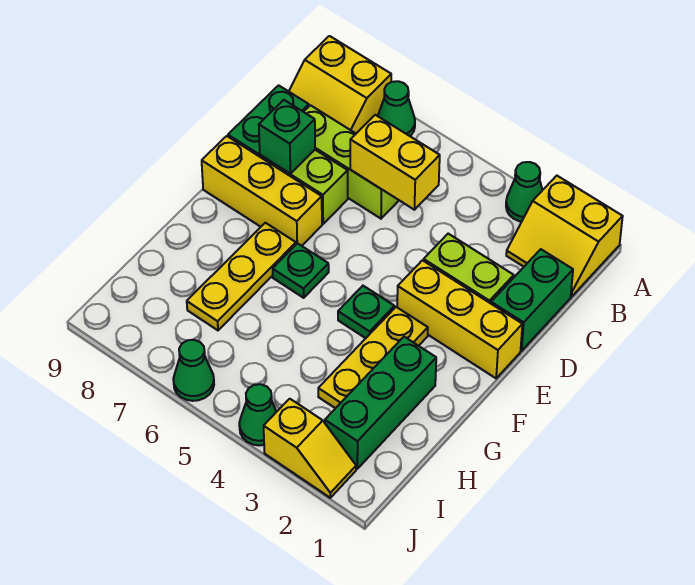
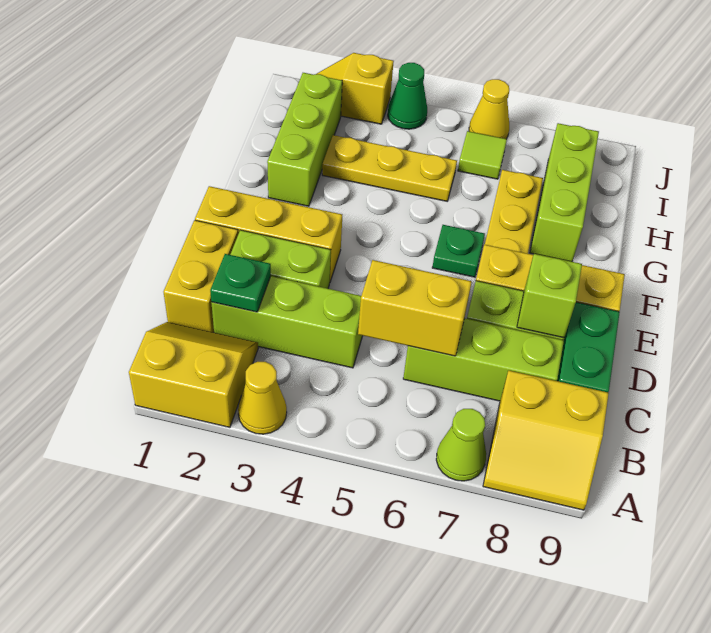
green 1x1 cone [506,162,542,222] -> yellow 1x1 cone [238,362,287,434]
green 1x1 cone [378,81,415,136] -> lime 1x1 cone [436,409,486,481]
yellow 2x2 slope [289,36,391,133] -> yellow 2x2 slope turned to [483,370,609,510]
green 1x2 brick [491,249,573,351] -> yellow 1x2 brick [164,220,238,332]
none -> lime 1x3 brick [211,276,363,368]
green 1x1 brick [259,100,315,174] -> lime 1x1 brick [517,254,582,338]
yellow 1x3 plate [318,307,428,408] -> yellow 1x3 plate turned to [322,135,457,201]
green 1x1 plate [338,286,394,338] -> green 1x1 plate moved to [210,254,271,312]
green 1x3 brick [325,337,436,469] -> lime 1x3 brick [267,73,342,206]
none -> lime 1x3 brick [530,123,599,262]
none -> lime 1x1 tile [458,131,507,179]
green 1x1 cone [173,340,214,401] -> yellow 1x1 cone [469,79,509,139]

